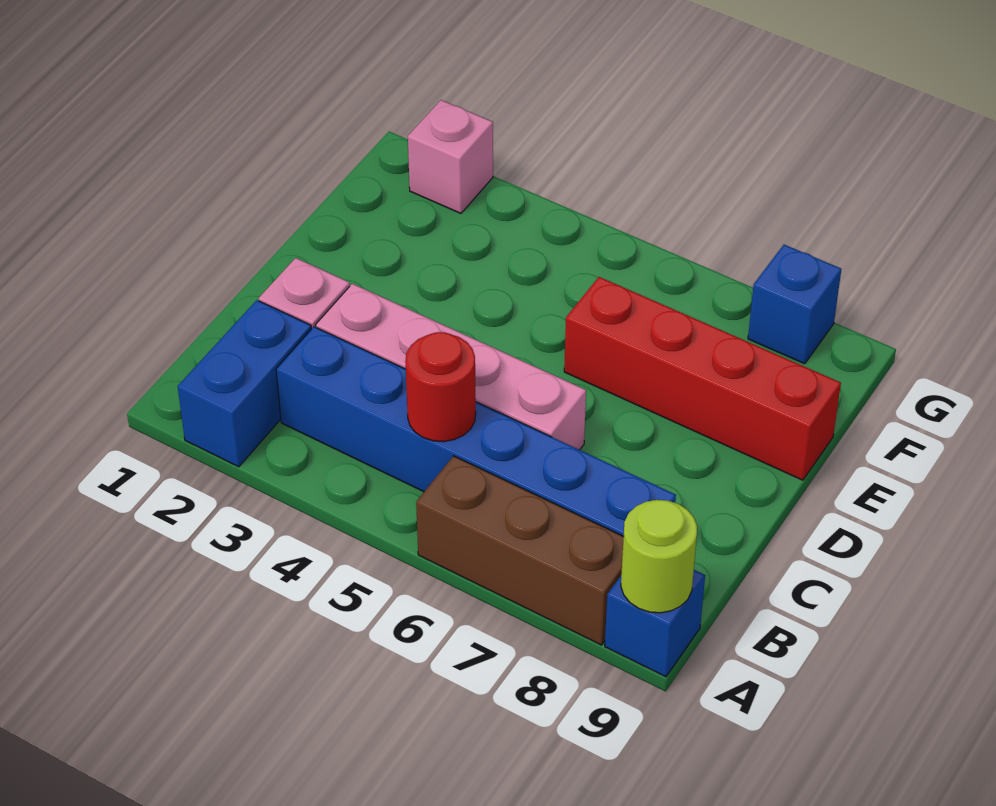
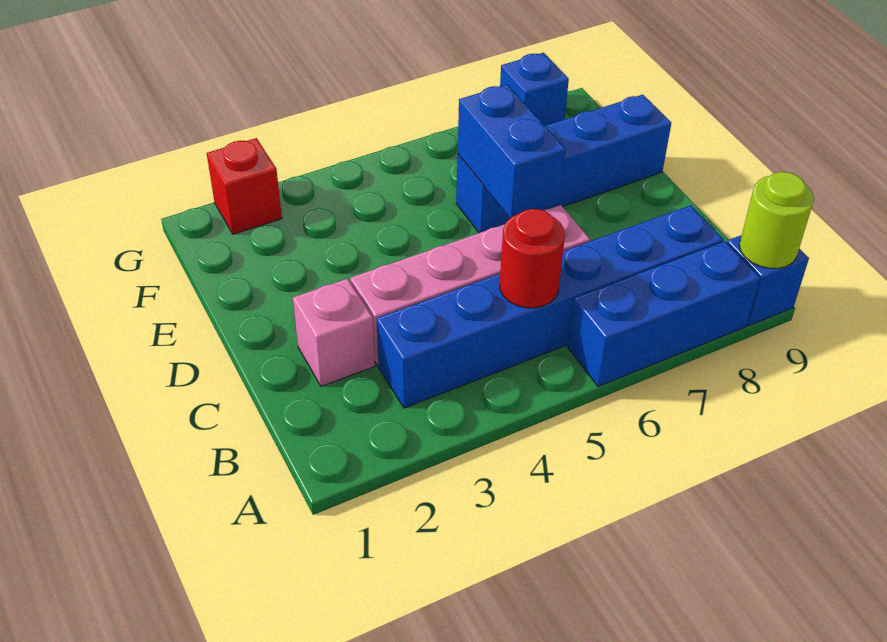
blue 1x2 brick [178,300,311,467] -> blue 1x2 brick moved to [458,85,565,218]
brown 1x3 brick [416,456,624,645] -> blue 1x3 brick [568,241,760,386]
red 1x4 brick [564,277,841,480] -> blue 1x4 brick [456,95,671,233]
pink 1x1 brick [408,100,493,213] -> red 1x1 brick [207,138,282,234]

